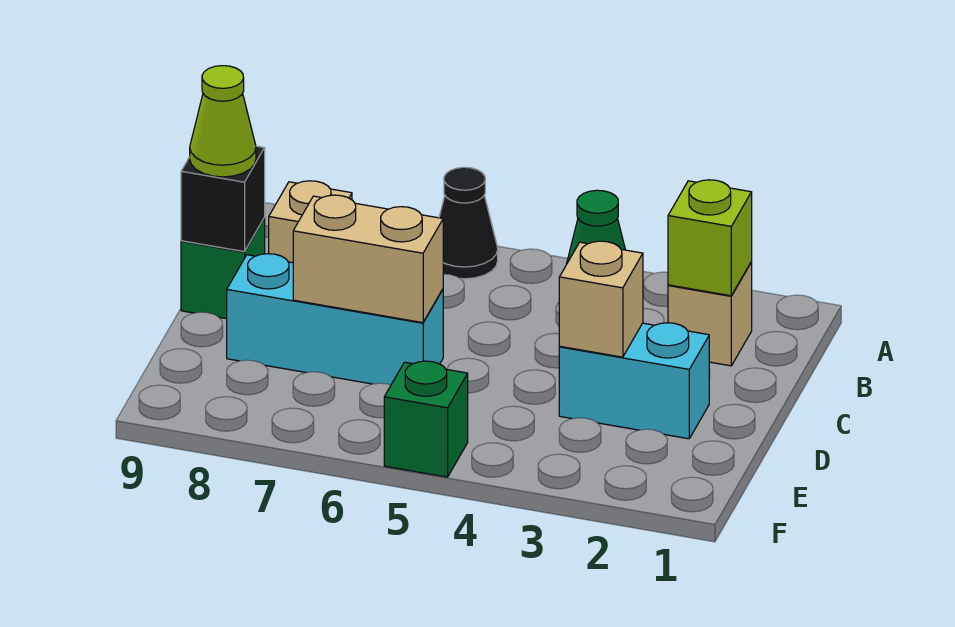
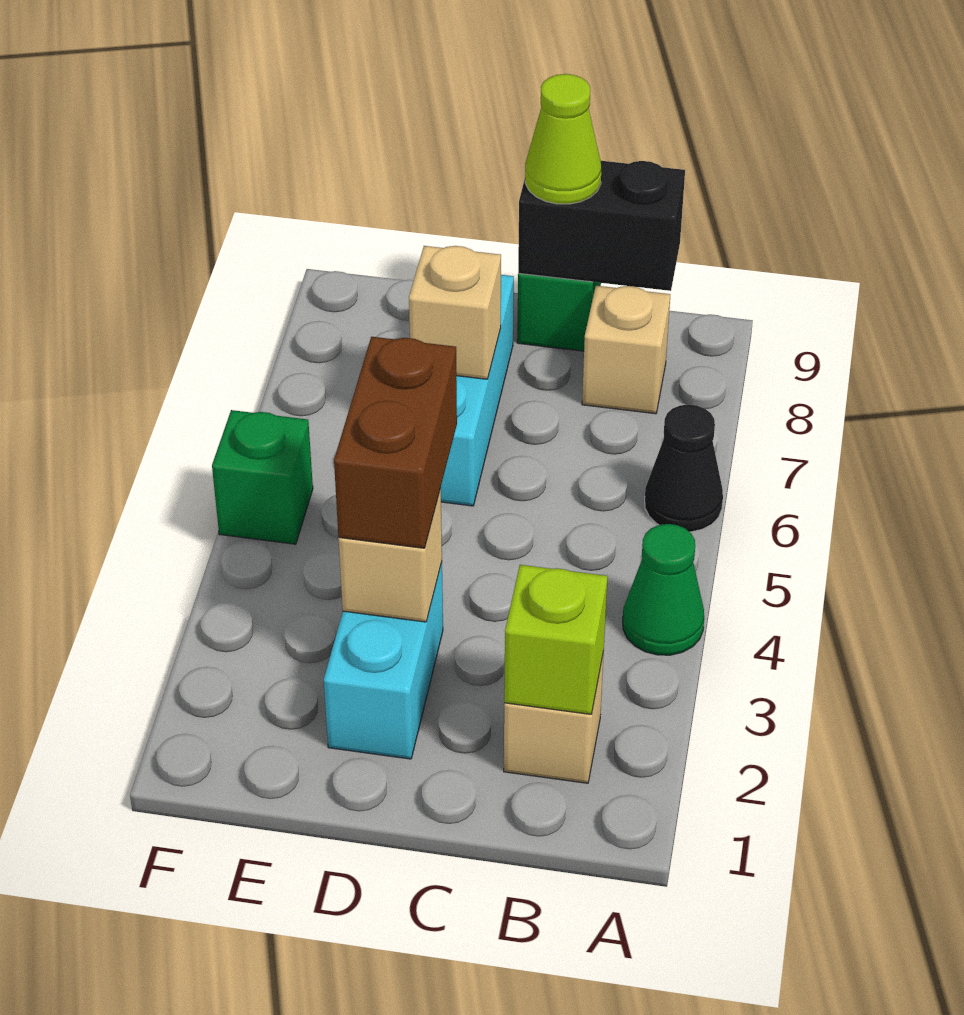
black 1x1 brick [181,146,265,252] -> black 1x2 brick [518,161,685,291]
none -> brown 1x2 brick [334,337,457,548]
tan 1x2 brick [293,195,443,323] -> tan 1x1 brick [409,246,501,379]

